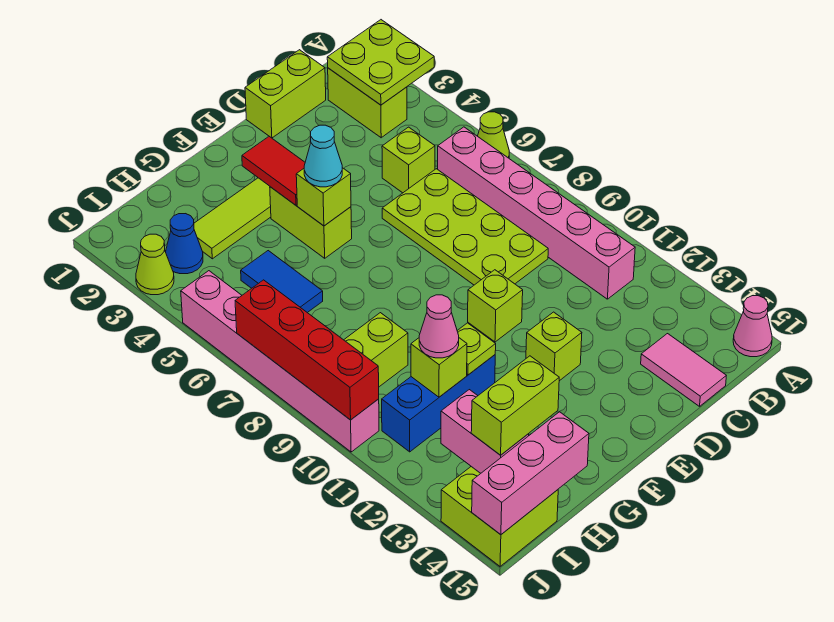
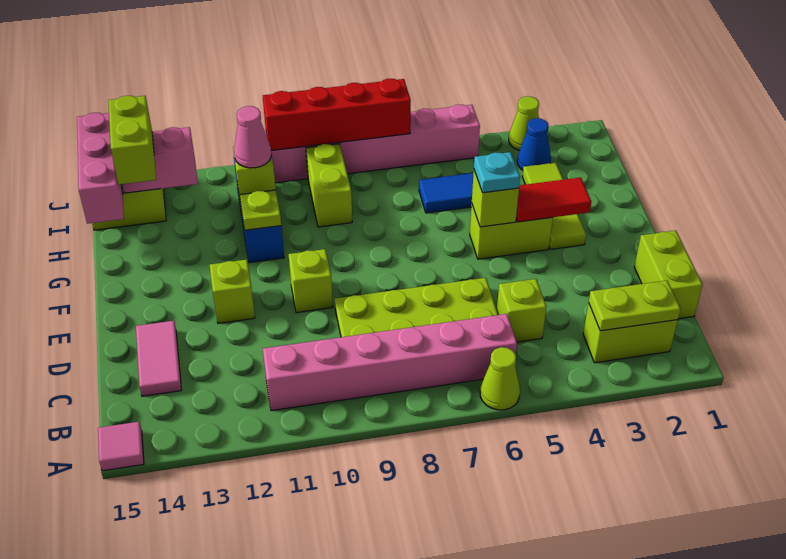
lime 2x2 plate [327,20,434,105] -> lime 1x2 plate [589,280,681,331]
pink 1x1 cone [733,296,772,357] -> pink 1x1 tile [98,422,144,471]
pink 1x2 tile [641,334,726,406] -> pink 1x2 tile turned to [136,321,181,396]
cyan 1x1 cone [304,125,342,187] -> cyan 1x1 plate [474,152,520,193]

